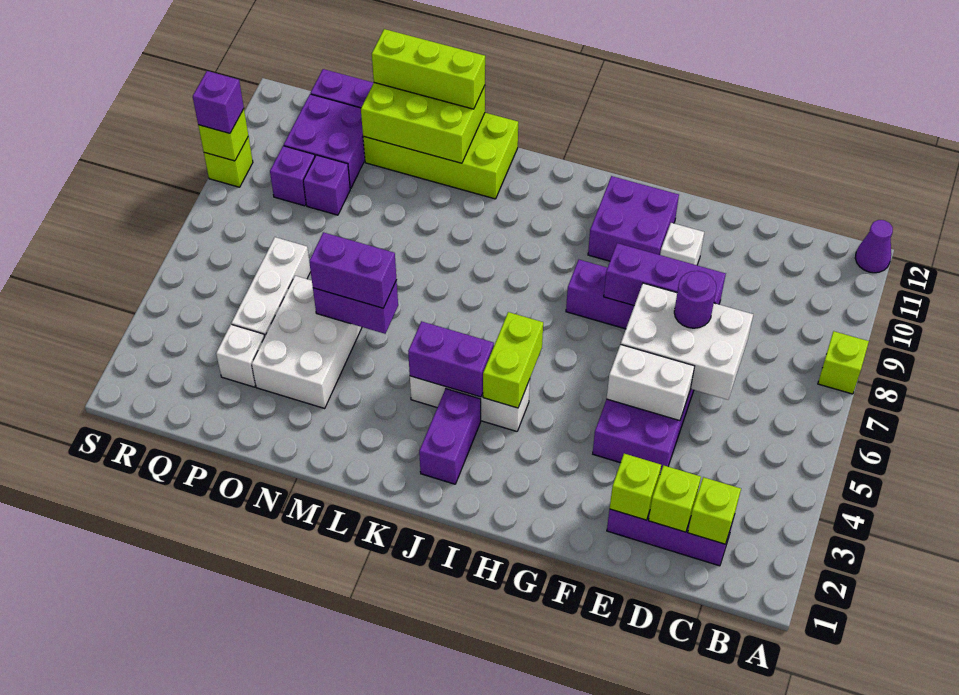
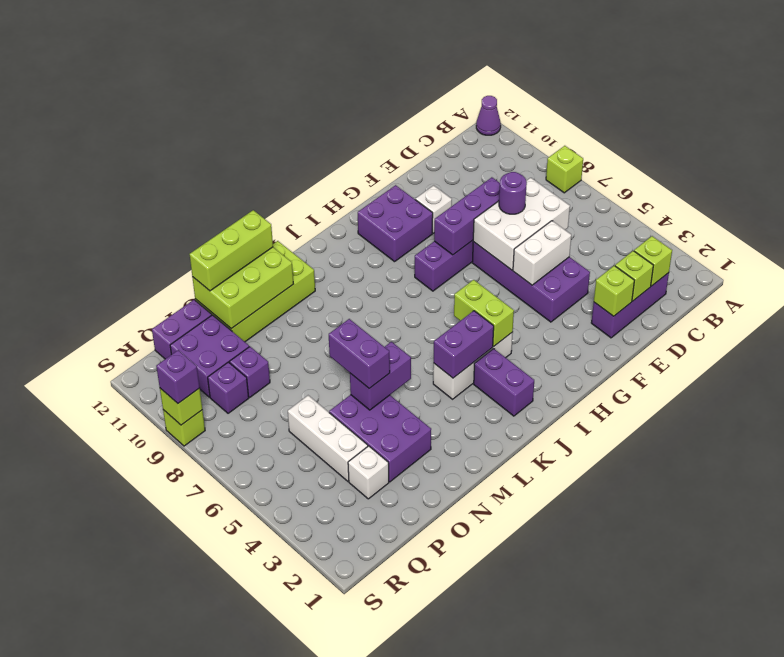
purple 1x2 brick [309,232,397,308] -> purple 1x2 brick turned to [329,319,390,388]
white 2x3 brick [252,276,362,408] -> purple 2x3 brick [329,395,431,482]

